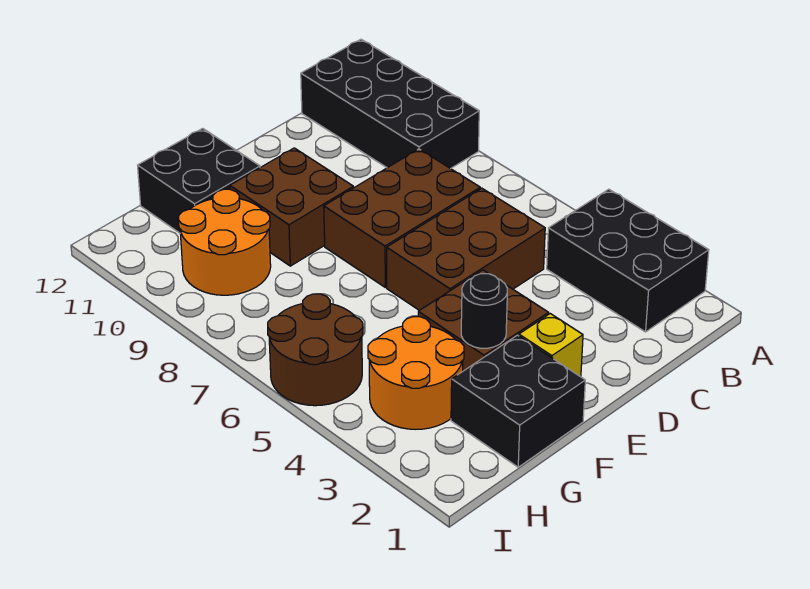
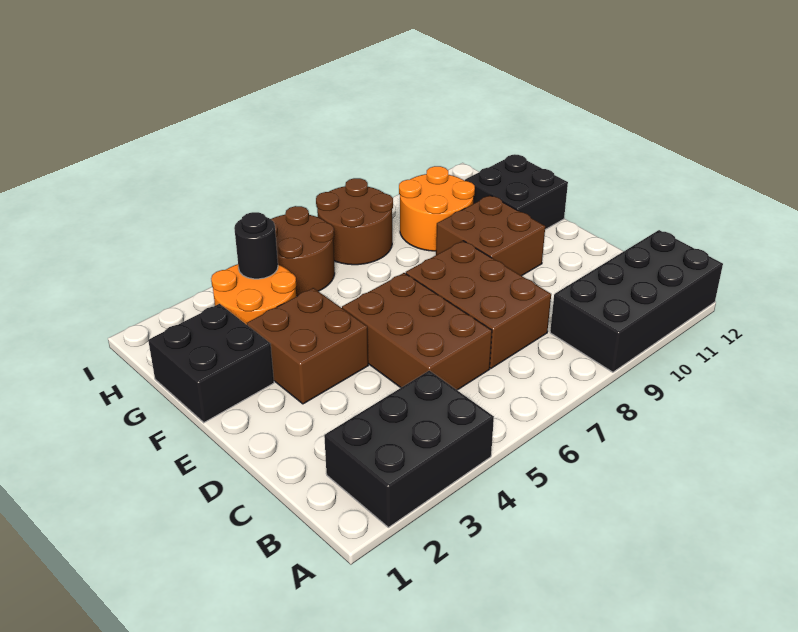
yellow 1x1 brick [519,314,583,377] -> none
black 1x1 round brick [461,274,507,348] -> black 1x1 round brick moved to [234,212,278,279]
none -> brown 2x2 round brick [316,178,393,265]

